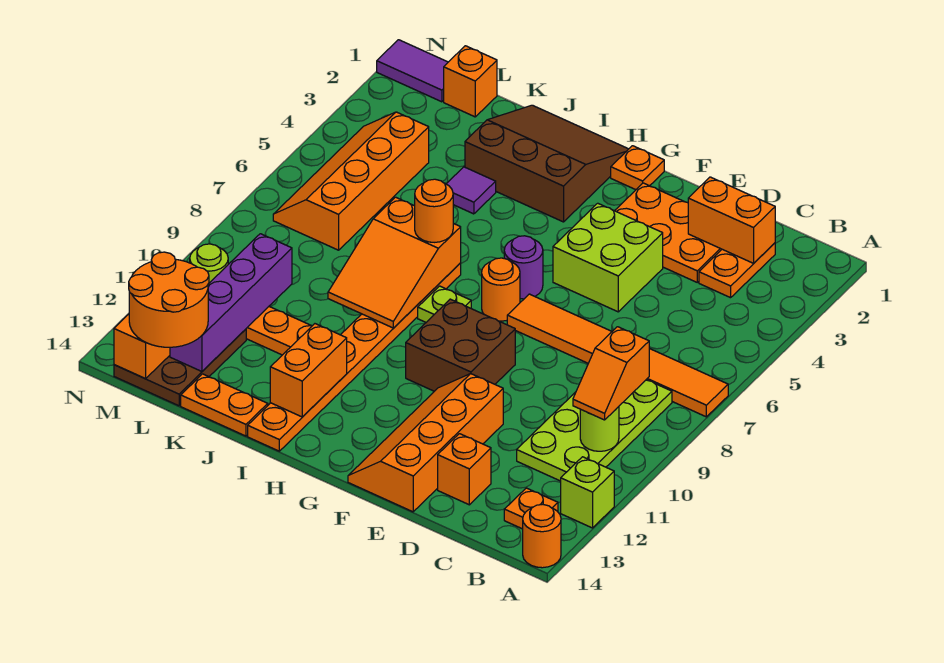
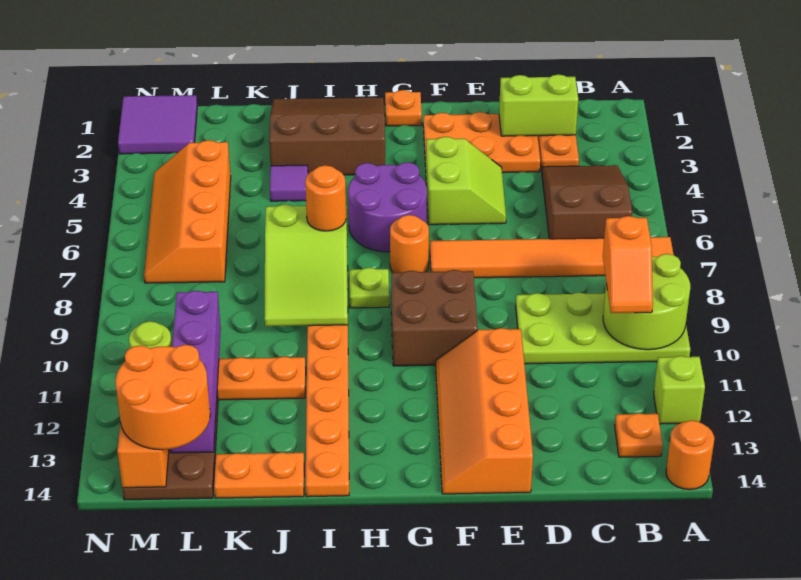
none -> brown 2x3 slope [542,165,632,239]
lime 2x4 plate [517,380,672,481] -> lime 2x4 plate turned to [516,293,690,364]
lime 1x1 round brick [580,407,619,451] -> lime 2x2 round brick [603,254,690,350]
orange 1x2 brick [688,177,775,263] -> lime 1x2 brick [499,75,578,136]
orange 1x1 brick [438,434,491,505] -> none
lime 2x2 brick [553,203,663,312] -> lime 2x2 slope [426,137,506,225]
purple 1x1 round brick [504,236,543,299] -> purple 2x2 round brick [348,162,427,252]
orange 2x3 slope [328,197,461,328] -> lime 2x3 slope [265,204,348,326]
orange 1x2 brick [270,324,347,417] -> none
orange 1x1 brick [444,46,497,117] -> none
purple 1x2 tile [377,40,448,102] -> purple 2x2 tile [118,95,197,154]

